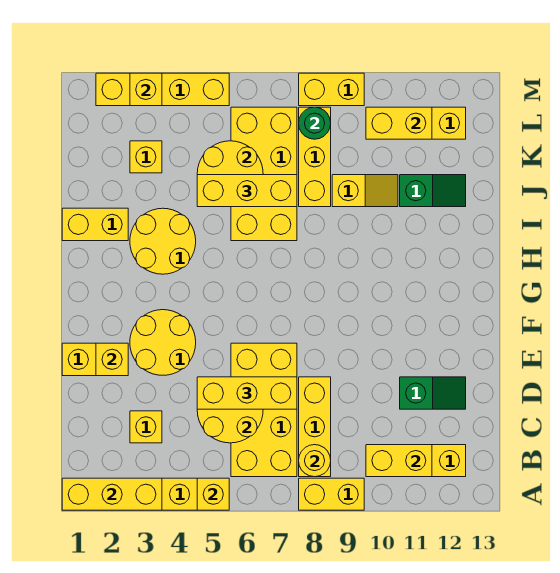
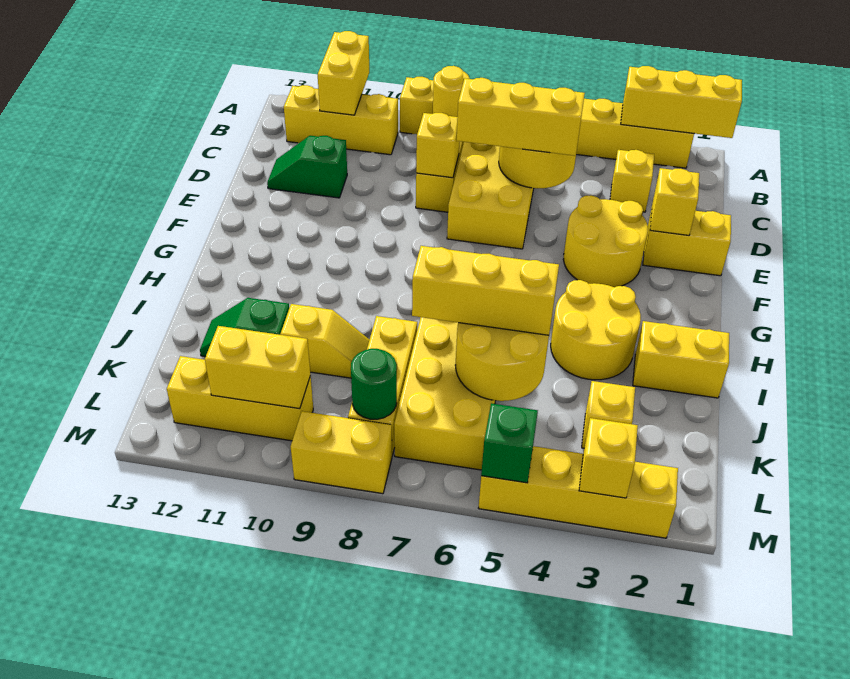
yellow 1x1 brick [197,478,229,510] -> yellow 1x1 brick moved to [416,113,459,178]
yellow 1x2 brick [366,445,432,477] -> yellow 1x2 brick turned to [318,31,369,115]
yellow 1x2 slope [332,175,398,207] -> yellow 1x2 slope turned to [280,304,370,378]
none -> green 1x1 brick [481,403,538,483]

